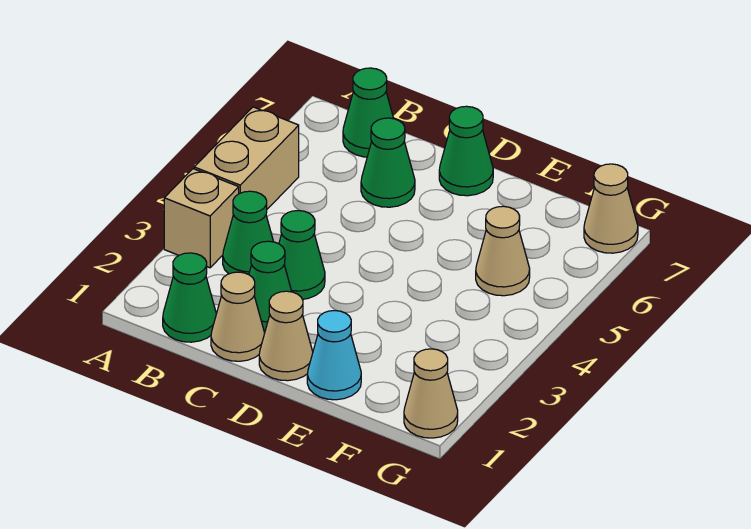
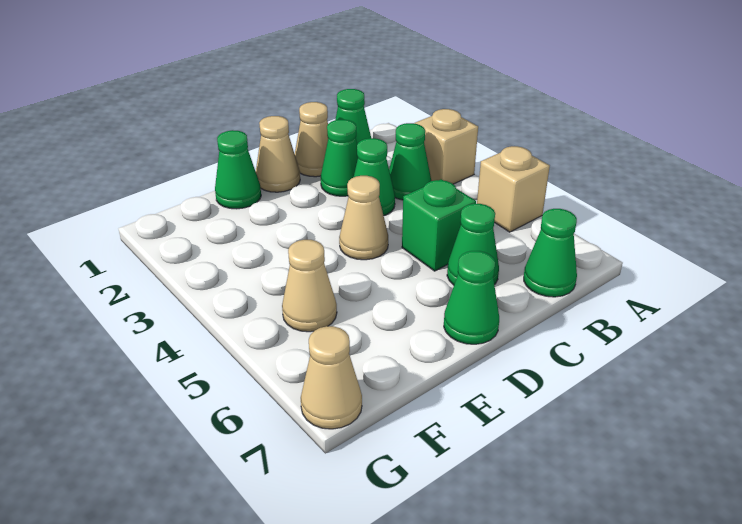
tan 1x2 brick [194,107,299,209] -> tan 1x1 brick [477,146,550,232]
none -> green 1x1 brick [402,179,476,271]
cyan 1x1 cone [307,311,361,400] -> green 1x1 cone [215,130,261,209]
tan 1x1 cone [404,349,458,438] -> tan 1x1 cone moved to [339,176,388,260]

